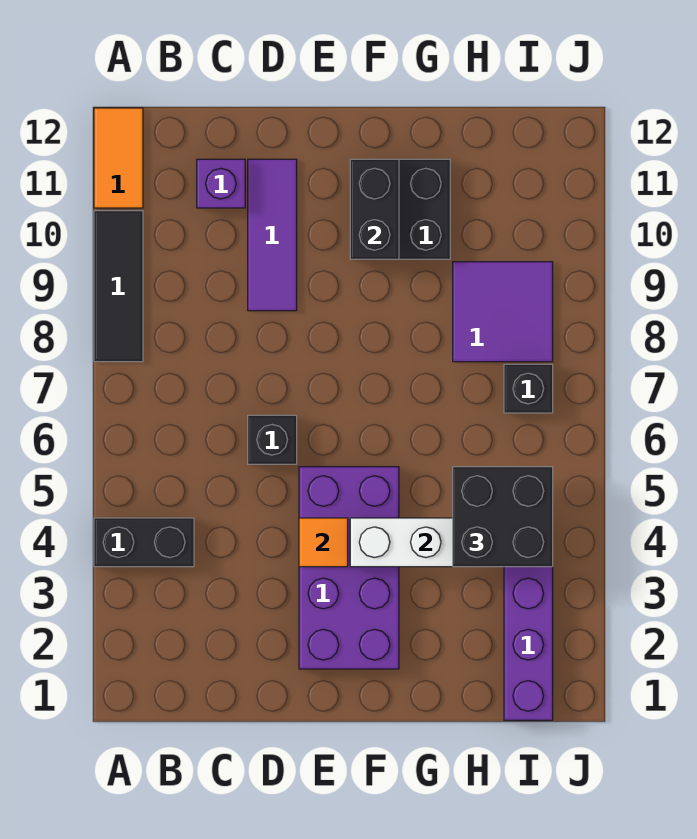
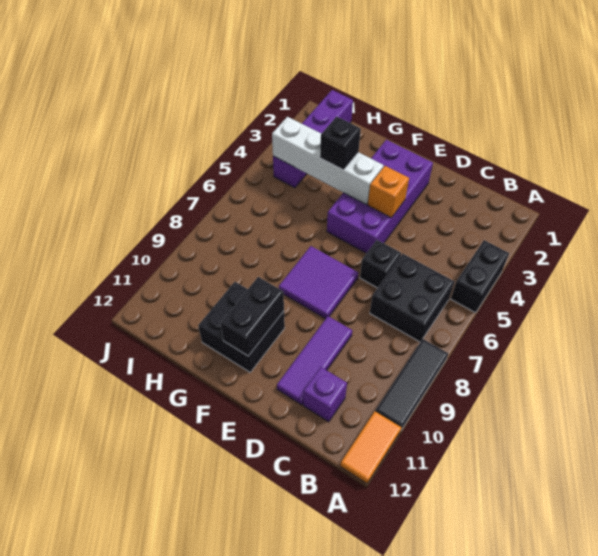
black 1x2 brick [94,518,194,567] -> black 1x2 brick turned to [451,240,509,313]
orange 1x1 tile [299,518,348,567] -> orange 1x1 brick [368,166,409,218]
black 2x2 brick [453,467,553,567] -> black 2x2 brick moved to [370,254,454,342]
purple 2x2 tile [453,262,553,362] -> purple 2x2 tile moved to [279,246,358,319]
black 1x1 brick [504,364,553,413] -> black 1x1 brick moved to [320,117,361,170]

